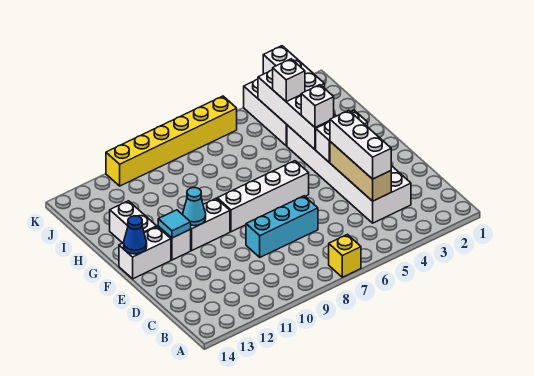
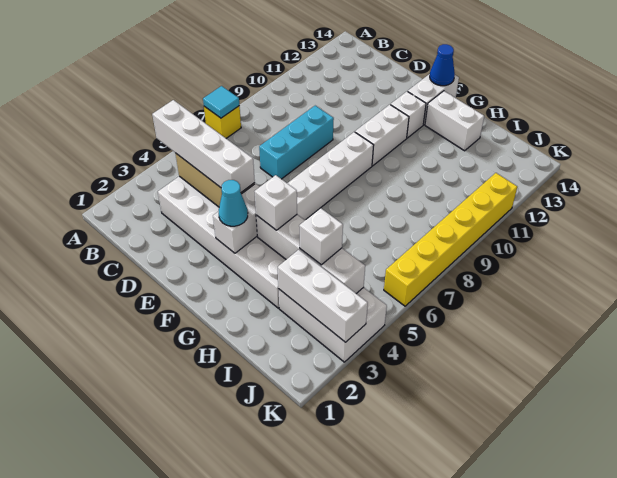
white 1x3 brick [330,110,391,179] -> white 1x4 brick [152,100,255,193]
cyan 1x1 cone [182,188,206,226] -> cyan 1x1 cone moved to [219,180,248,226]
cyan 1x1 tile [158,210,191,238] -> cyan 1x1 tile moved to [203,86,239,118]

